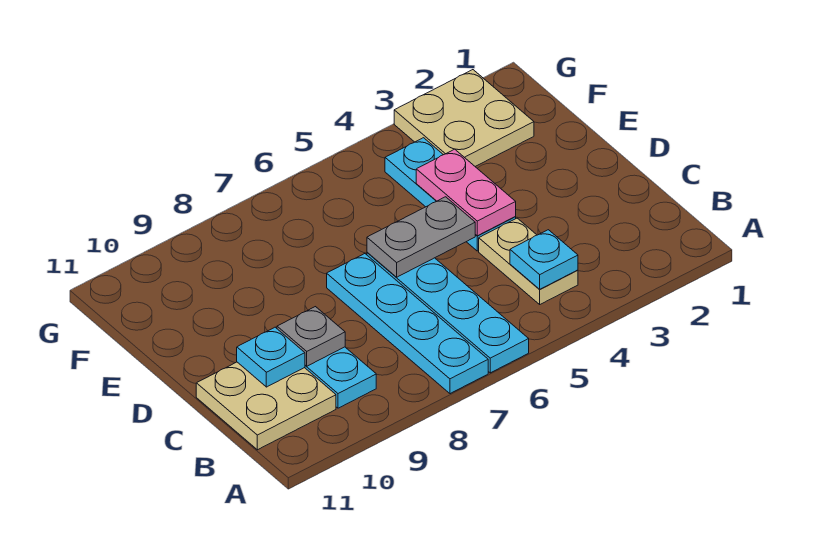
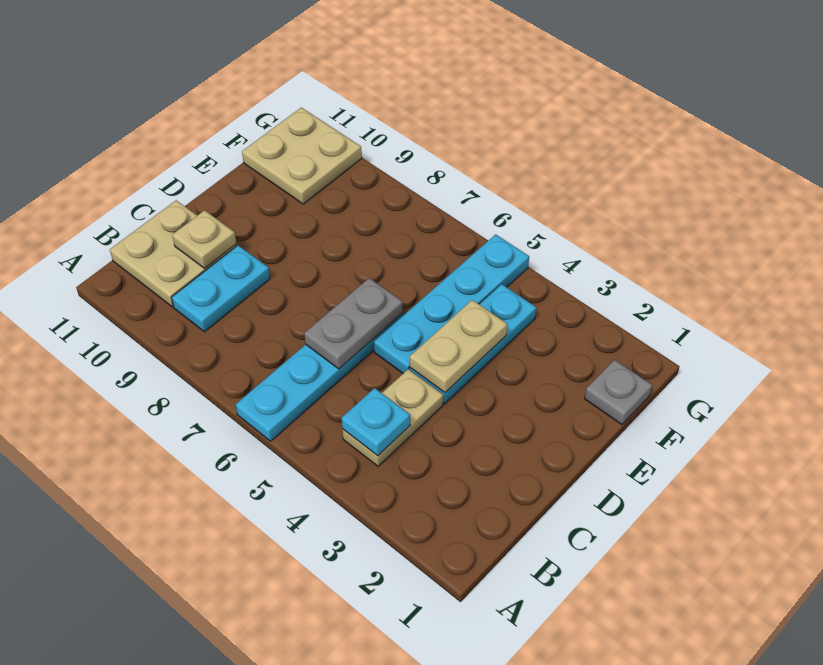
cyan 1x4 plate [327,254,488,394] -> cyan 1x4 plate moved to [374,234,529,373]
grey 1x1 plate [277,307,345,366] -> grey 1x1 plate moved to [585,360,652,425]
cyan 1x1 plate [237,327,305,387] -> tan 1x1 plate [172,210,236,268]
pink 1x2 plate [416,149,516,236] -> tan 1x2 plate [410,300,508,393]
grey 1x2 plate [367,197,475,277] -> grey 1x2 plate turned to [304,278,403,369]
tan 2x2 plate [394,70,534,166] -> tan 2x2 plate moved to [242,108,362,204]

